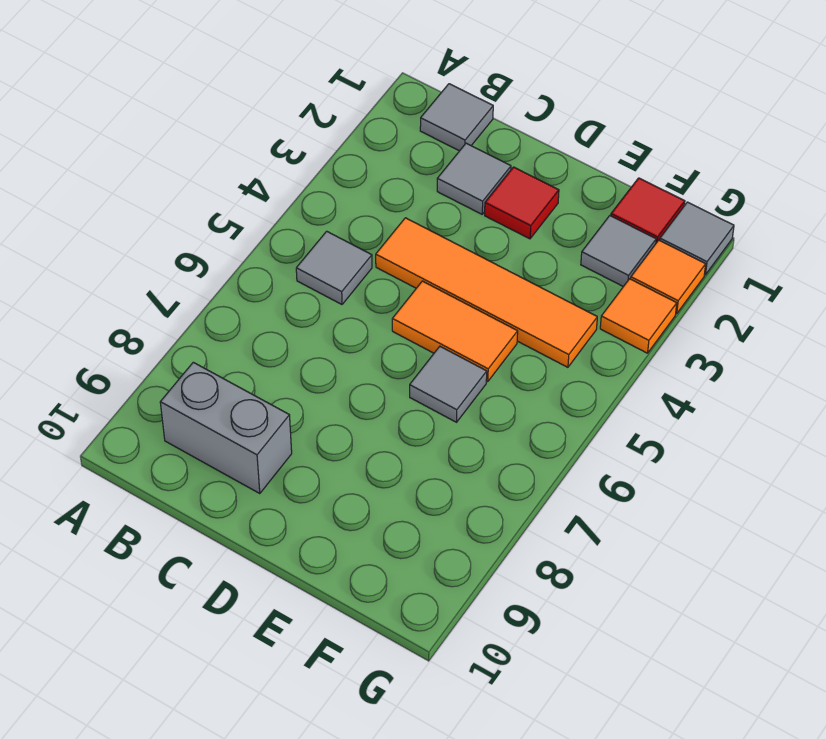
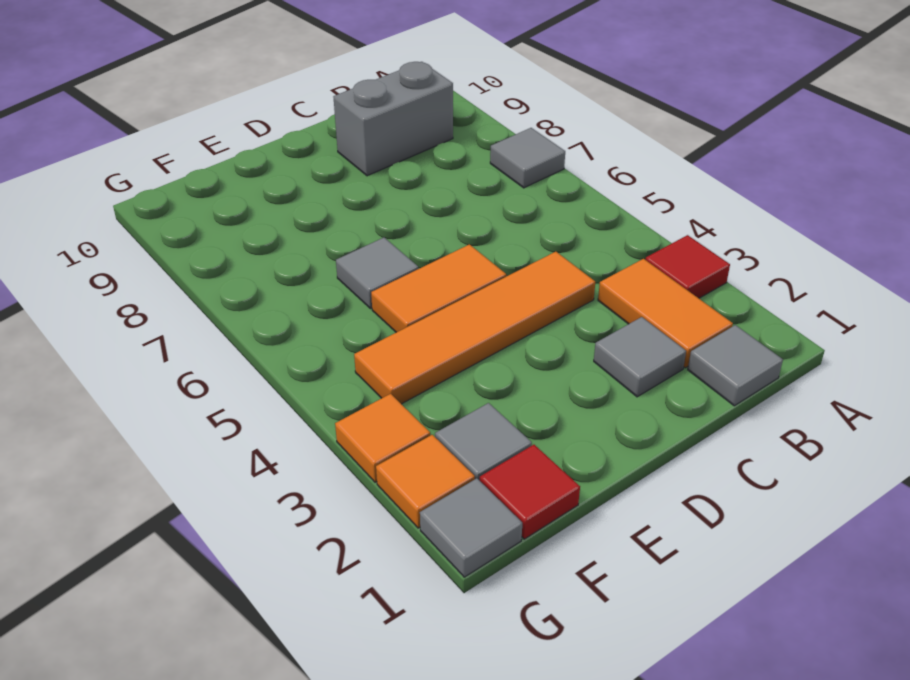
none -> orange 1x2 tile [598,259,733,368]
grey 1x1 tile [296,231,372,304] -> grey 1x1 tile moved to [490,128,565,188]
red 1x1 tile [485,167,559,239] -> red 1x1 tile moved to [645,235,730,298]

